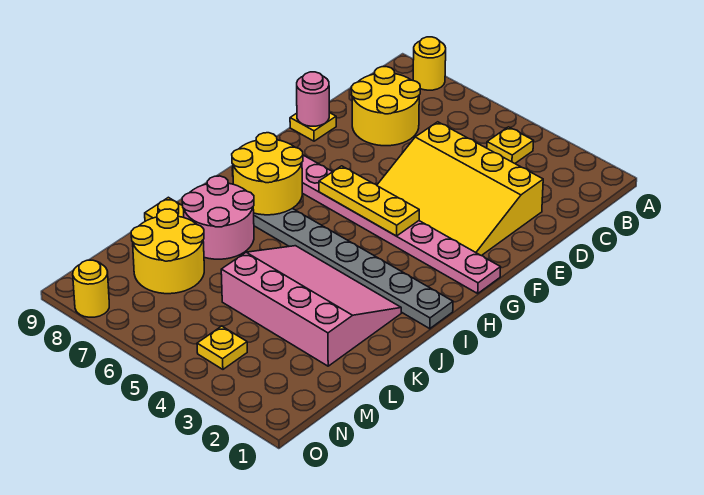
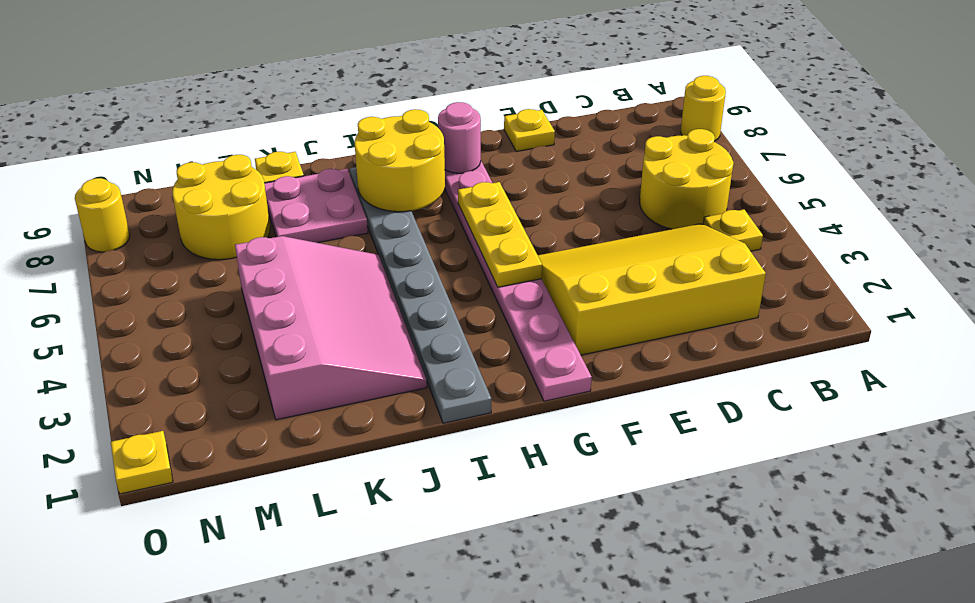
yellow 2x2 round brick [351,67,420,146] -> yellow 2x2 round brick moved to [640,129,734,229]
yellow 3x4 slope [377,122,543,256] -> yellow 3x4 slope turned to [538,224,766,355]
pink 1x1 round brick [297,72,329,126] -> pink 1x1 round brick moved to [438,102,481,173]
pink 2x2 round brick [182,176,254,259] -> pink 2x2 plate [264,169,368,243]
yellow 1x1 plate [197,326,247,369] -> yellow 1x1 plate moved to [111,431,173,494]

